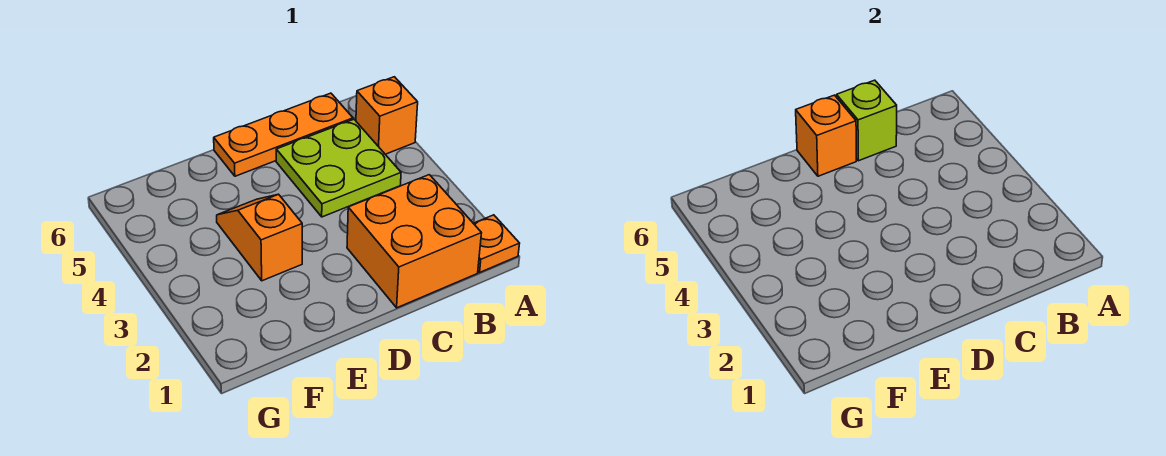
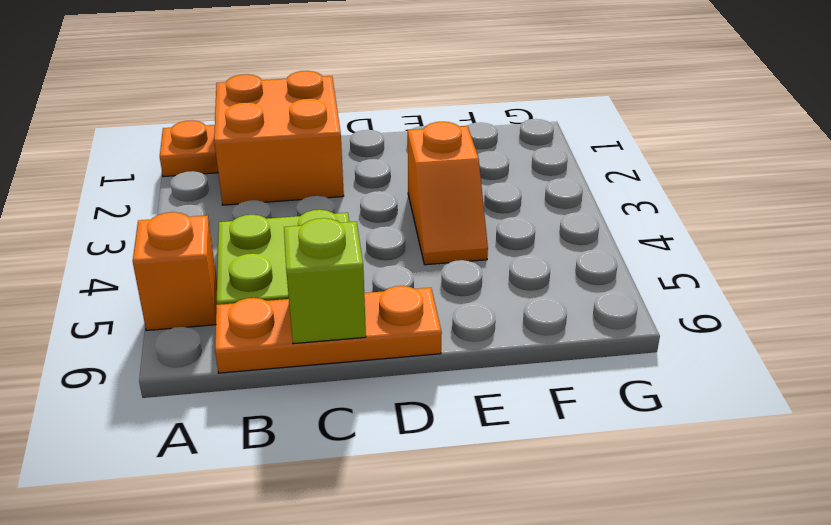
orange 1x1 brick [796,95,856,176] -> none

